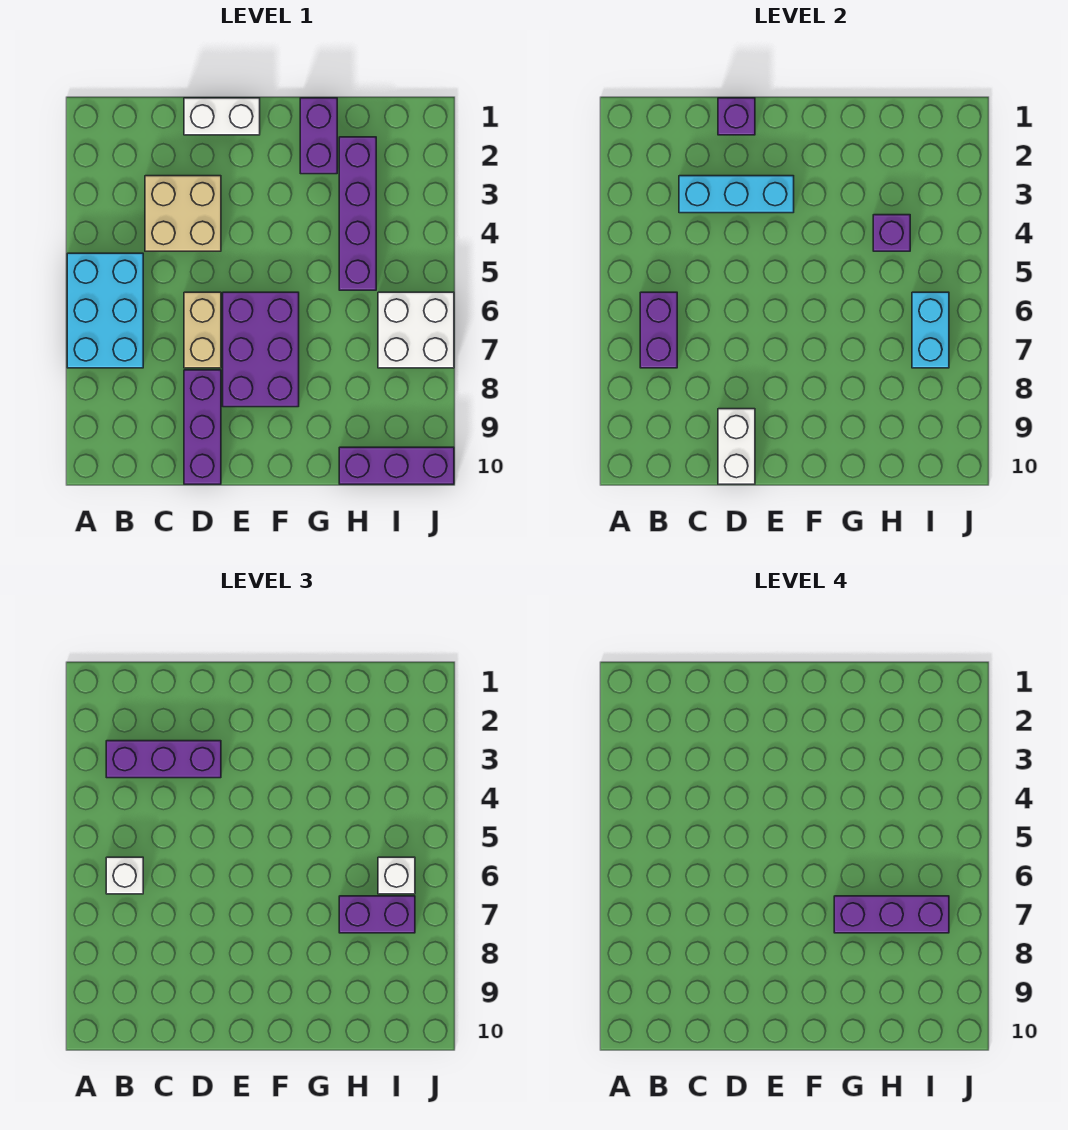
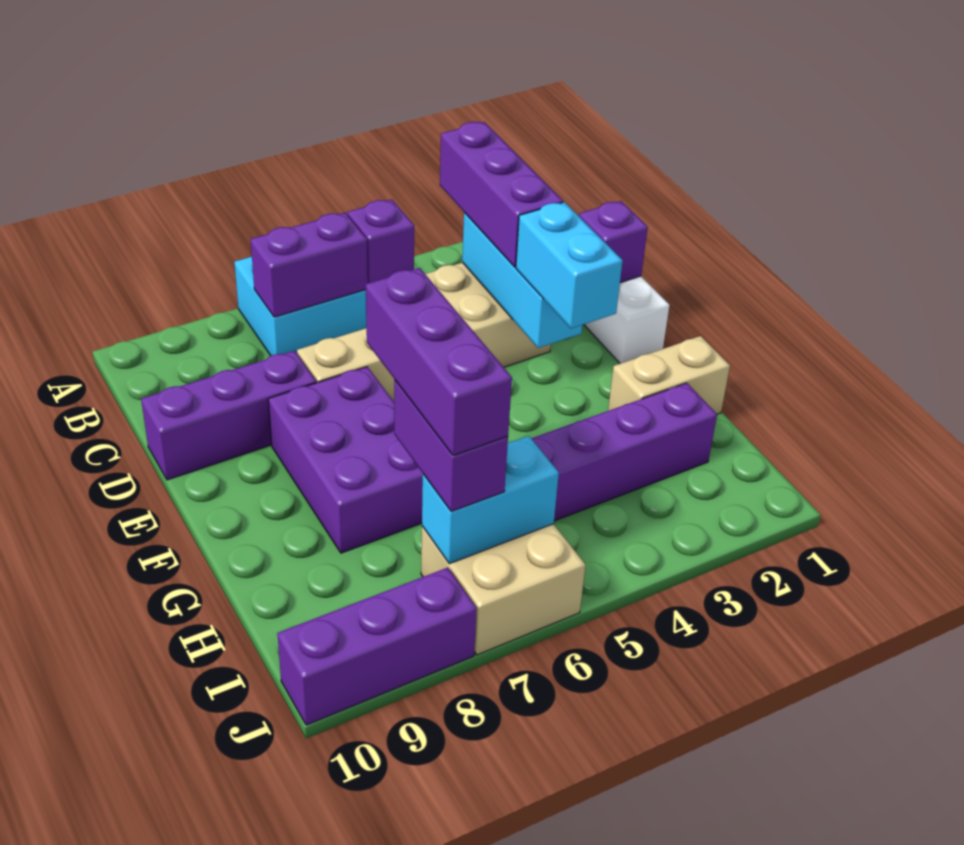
white 1x1 brick [106,857,143,894] -> none
white 1x2 brick [718,409,755,484] -> none
none -> cyan 1x2 brick [516,202,623,328]
purple 2x3 brick [223,292,299,407] -> purple 2x3 brick turned to [268,367,423,553]
purple 1x2 brick [300,98,337,174] -> tan 1x2 brick [608,336,730,414]
purple 1x1 brick [873,215,910,251] -> purple 1x1 brick moved to [347,199,414,283]
purple 1x3 brick [339,447,454,484] -> purple 1x3 brick turned to [277,568,477,725]
white 2x2 brick [378,292,454,368] -> tan 2x2 brick [421,524,586,655]
white 1x1 brick [378,857,415,894] -> none

